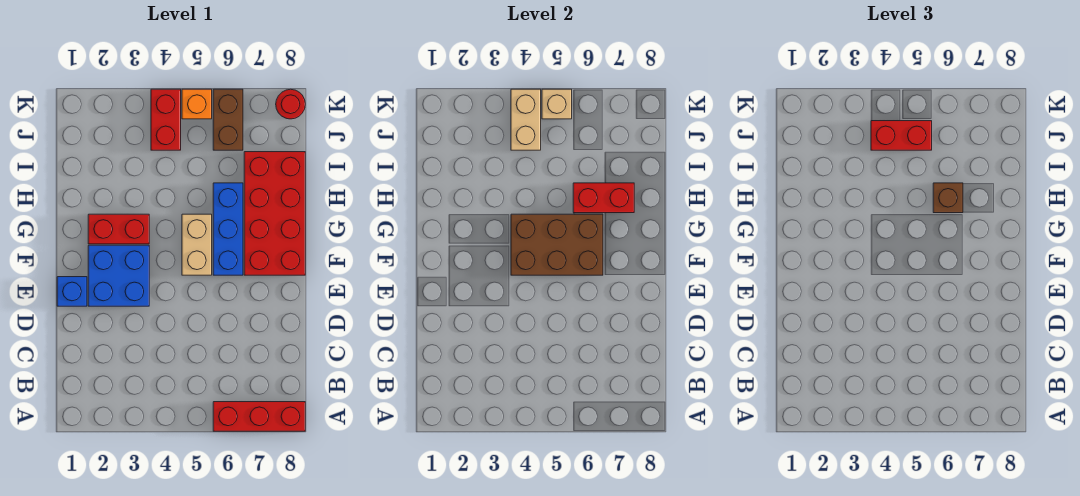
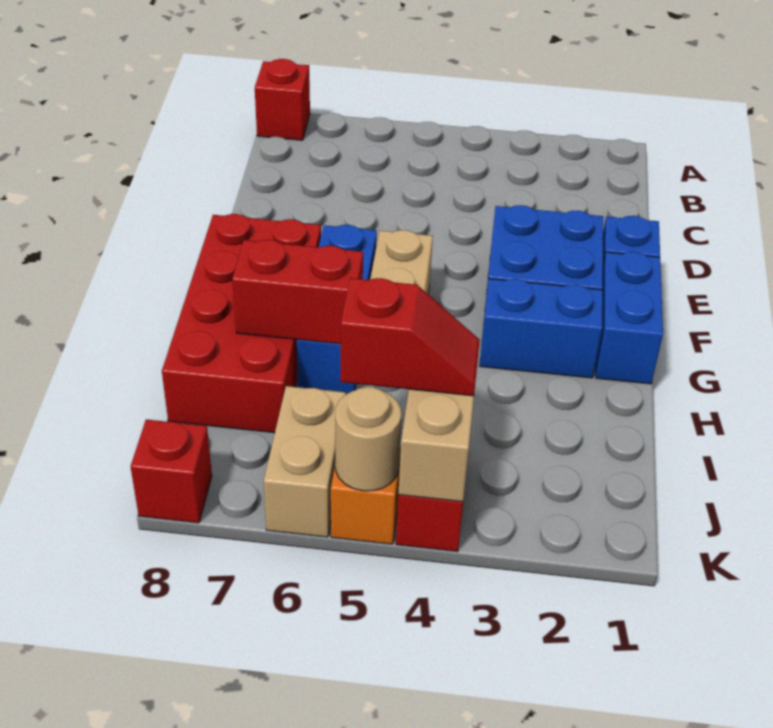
red 1x3 brick [213,402,305,431] -> red 1x1 brick [255,59,310,140]
none -> blue 1x2 brick [596,252,663,384]
brown 2x3 brick [511,214,603,275] -> none
red 1x2 brick [88,214,149,244] -> blue 1x2 brick [479,279,603,378]
brown 1x1 brick [933,183,963,213] -> none
red 1x2 brick [871,121,932,150] -> red 1x2 slope [340,278,480,396]
brown 1x2 brick [213,89,243,150] -> tan 1x2 brick [264,386,346,537]
tan 1x1 brick [542,89,572,119] -> tan 1x1 round brick [335,387,401,491]
red 1x1 round brick [276,89,305,119] -> red 1x1 brick [131,419,212,523]

